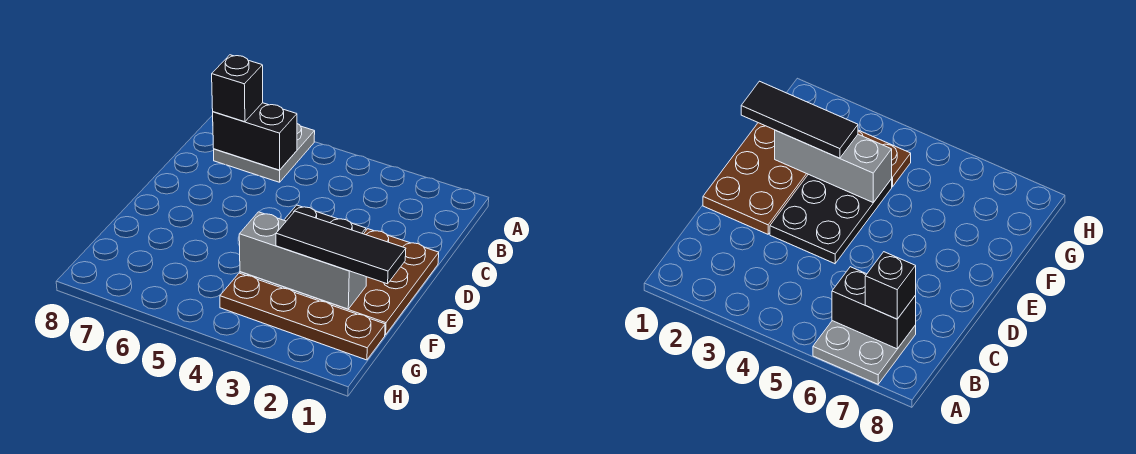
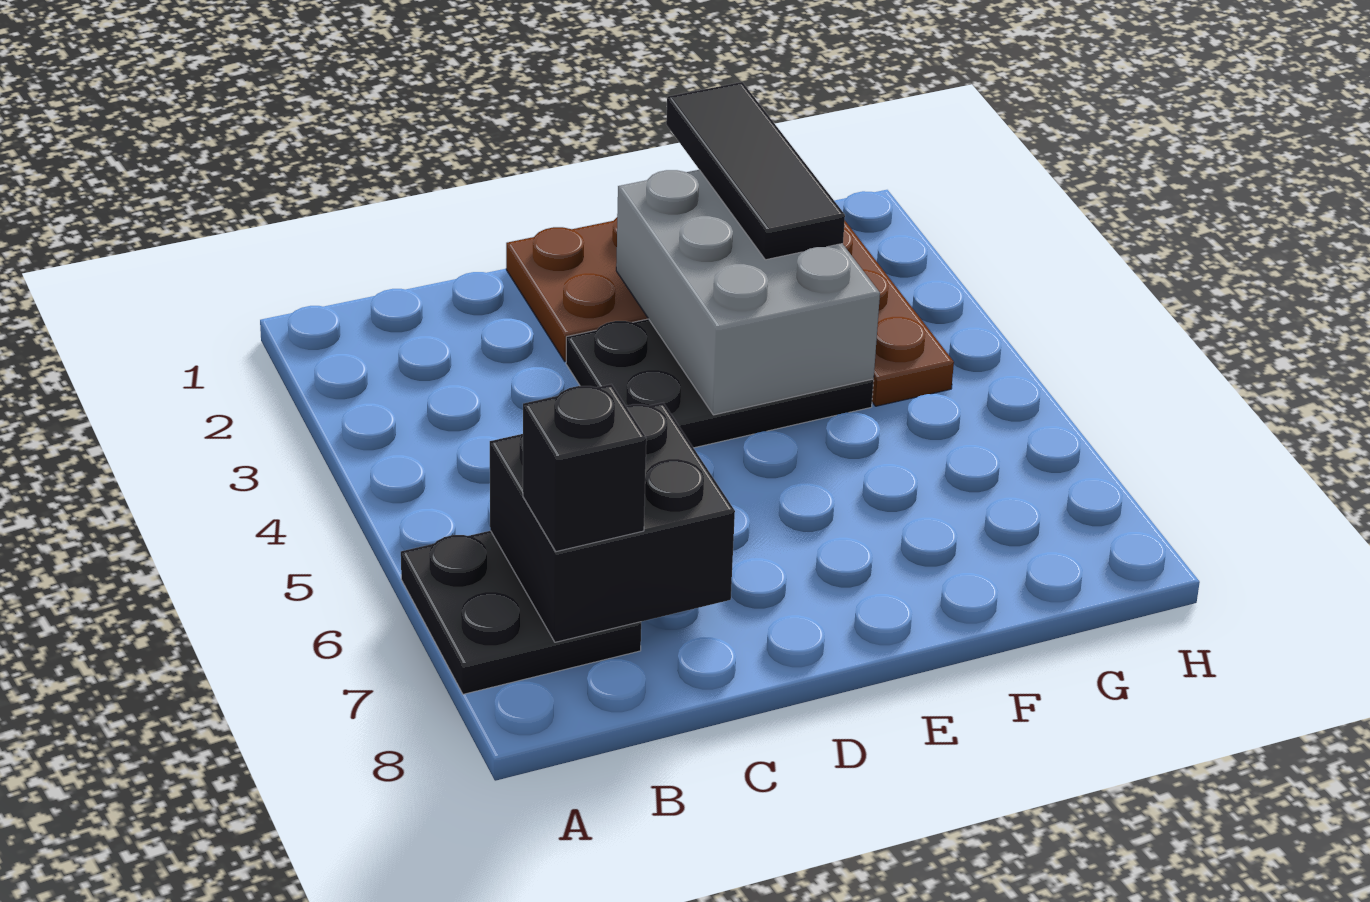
grey 2x2 plate [214,124,315,182] -> black 2x2 plate [401,531,641,694]
black 1x2 brick [213,103,297,170] -> black 2x2 brick [490,403,735,642]
grey 1x3 brick [239,212,366,309] -> grey 2x3 brick [616,170,880,415]

